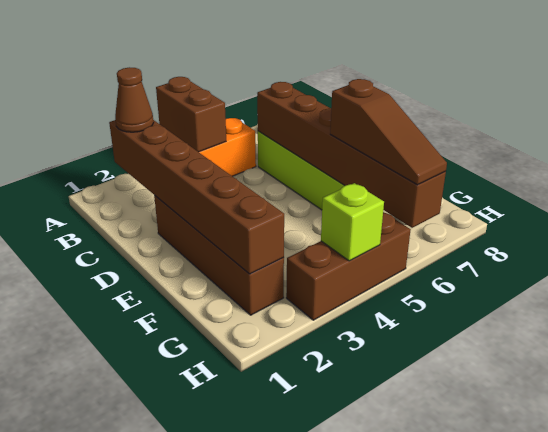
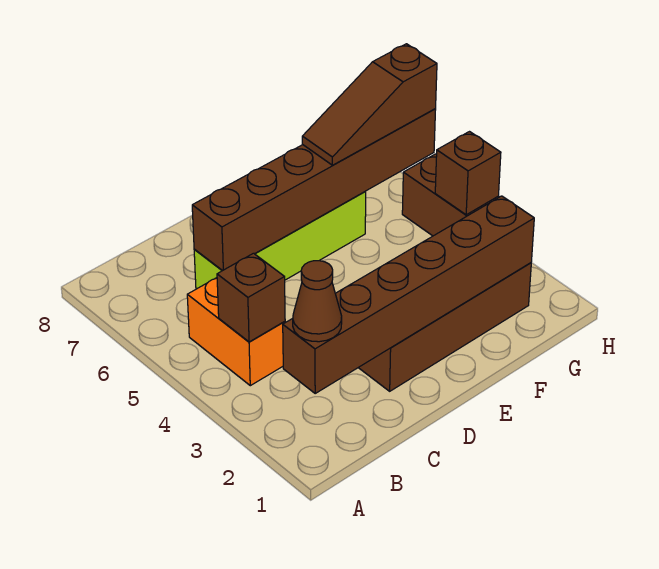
brown 1x2 brick [156,77,226,152] -> brown 1x1 brick [217,253,285,342]
brown 1x3 slope [330,79,447,185] -> brown 1x3 slope turned to [302,44,437,165]
lime 1x1 brick [321,183,384,261] -> brown 1x1 brick [435,132,501,215]

